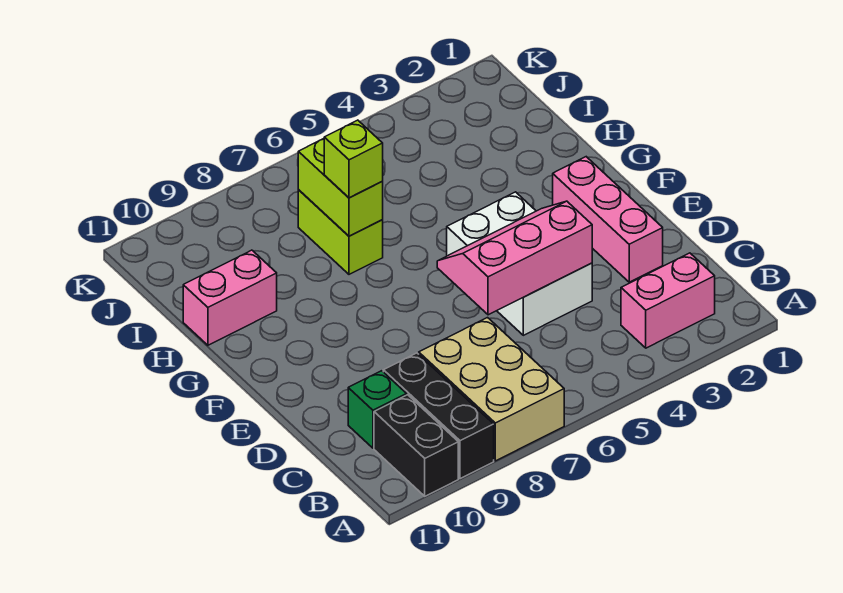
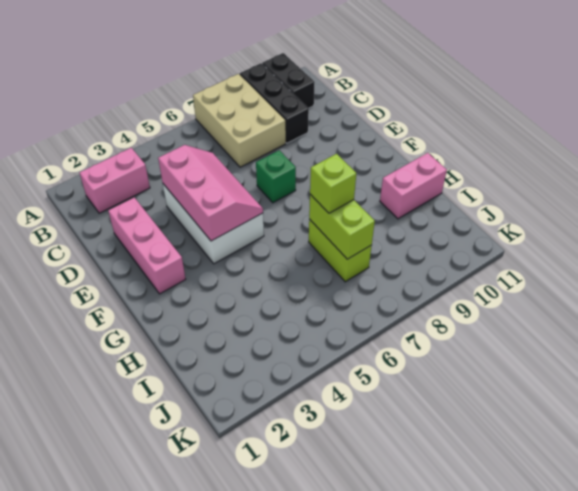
green 1x1 brick [348,371,406,448] -> green 1x1 brick moved to [256,150,296,203]
pink 2x3 slope [437,201,592,315] -> pink 2x3 slope turned to [158,145,263,241]

